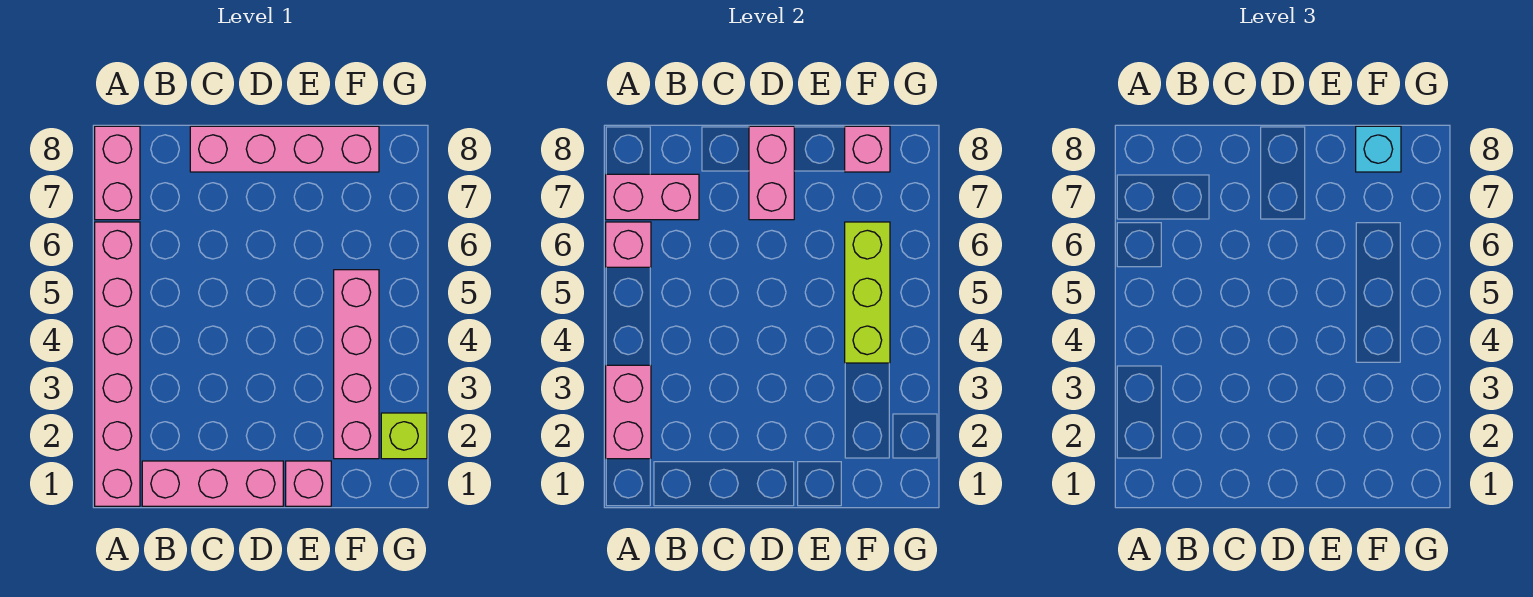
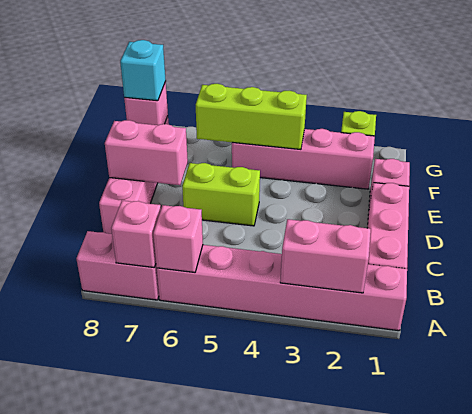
pink 1x2 brick [606,174,699,220] -> pink 1x1 brick [111,201,161,268]
none -> lime 1x2 brick [182,163,260,226]

